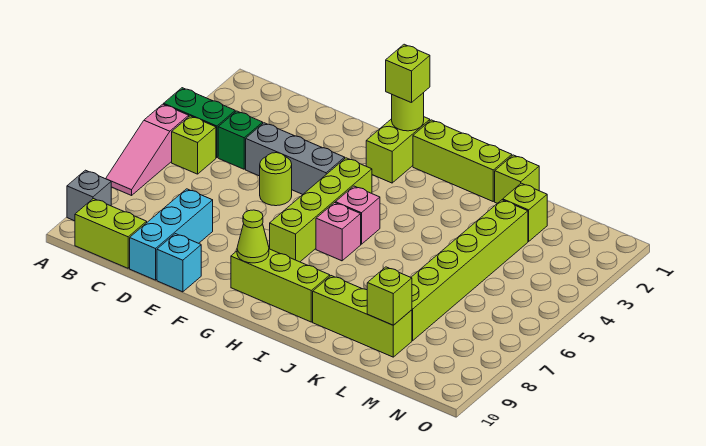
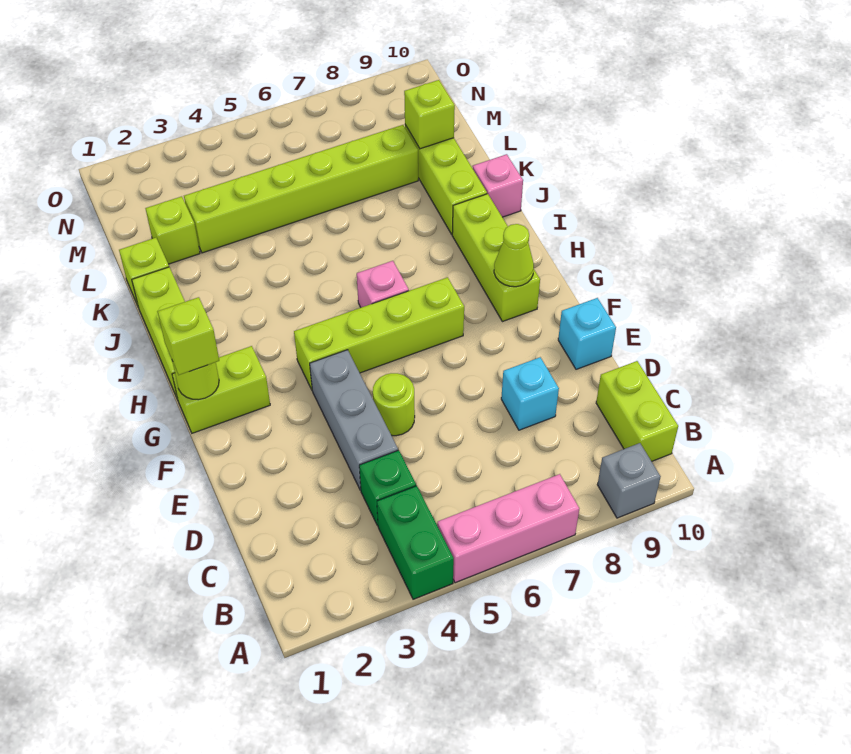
pink 1x3 slope [106,104,189,195] -> pink 1x3 brick [437,474,579,583]
lime 1x1 brick [172,116,216,174] -> none
cyan 1x3 brick [130,189,213,280] -> cyan 1x1 brick [501,357,559,430]
pink 1x1 brick [335,186,380,244] -> pink 1x1 brick moved to [473,154,523,217]

